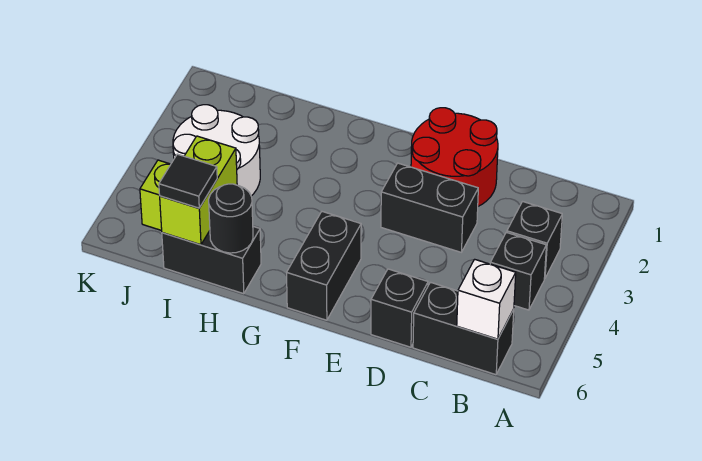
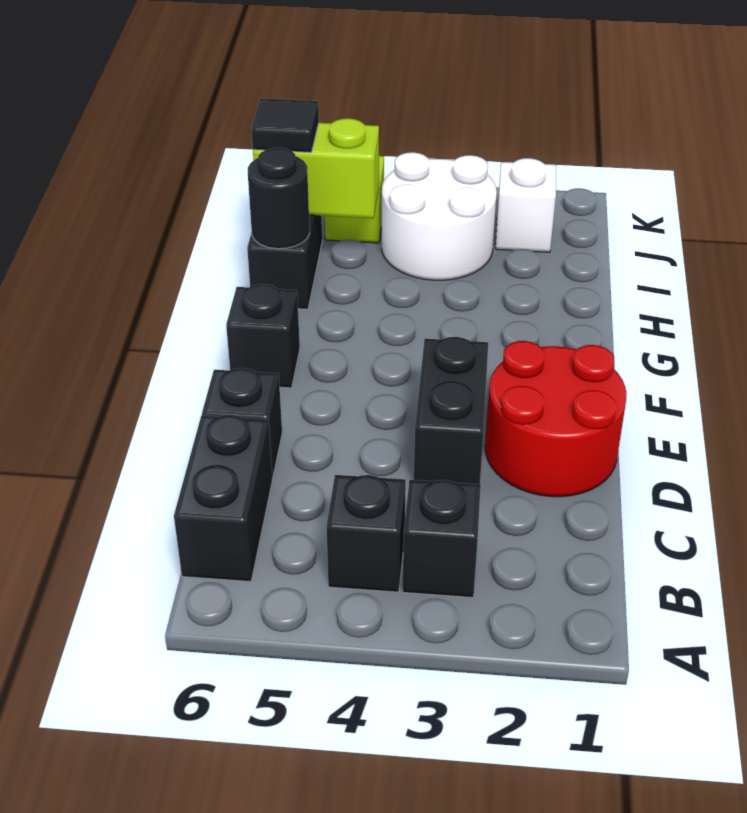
white 1x1 brick [457,259,516,339] -> white 1x1 brick moved to [496,158,556,252]
black 1x2 brick [287,212,361,320] -> black 1x1 brick [226,284,300,388]

